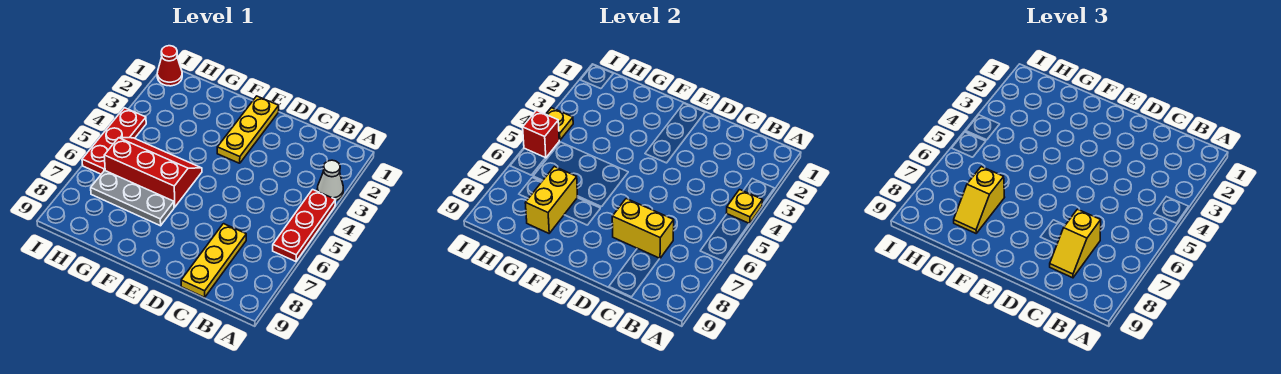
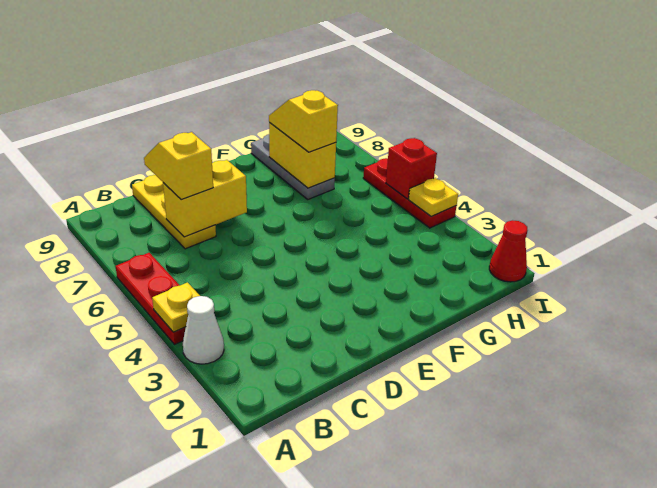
yellow 1x3 plate [217,96,279,163] -> none
red 2x3 slope [104,138,202,207] -> none
grey 1x3 plate [91,170,174,226] -> grey 1x3 plate turned to [251,134,335,199]

